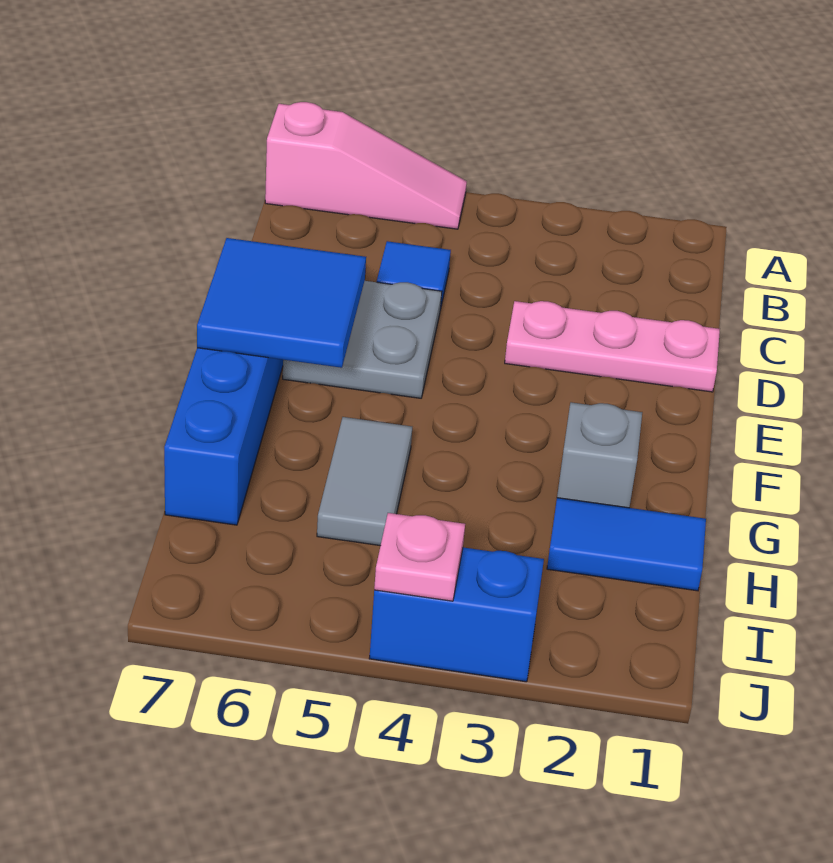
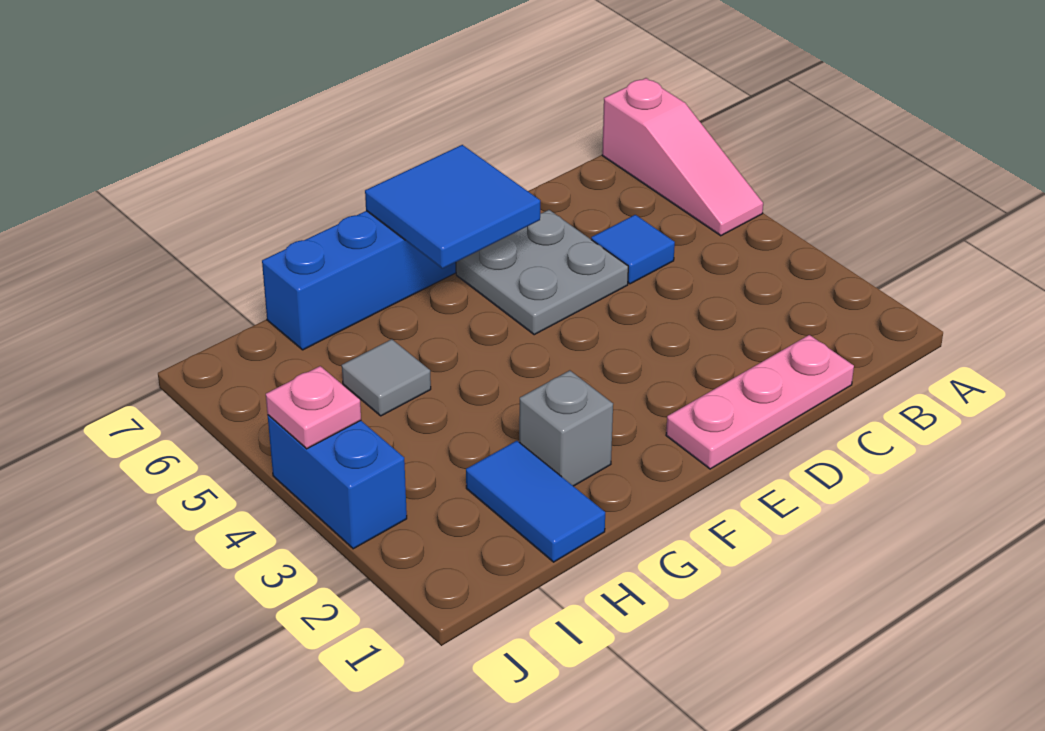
pink 1x3 plate [505,301,720,392] -> pink 1x3 plate turned to [666,335,854,469]
grey 1x2 tile [317,417,412,546] -> grey 1x1 tile [342,339,431,416]

